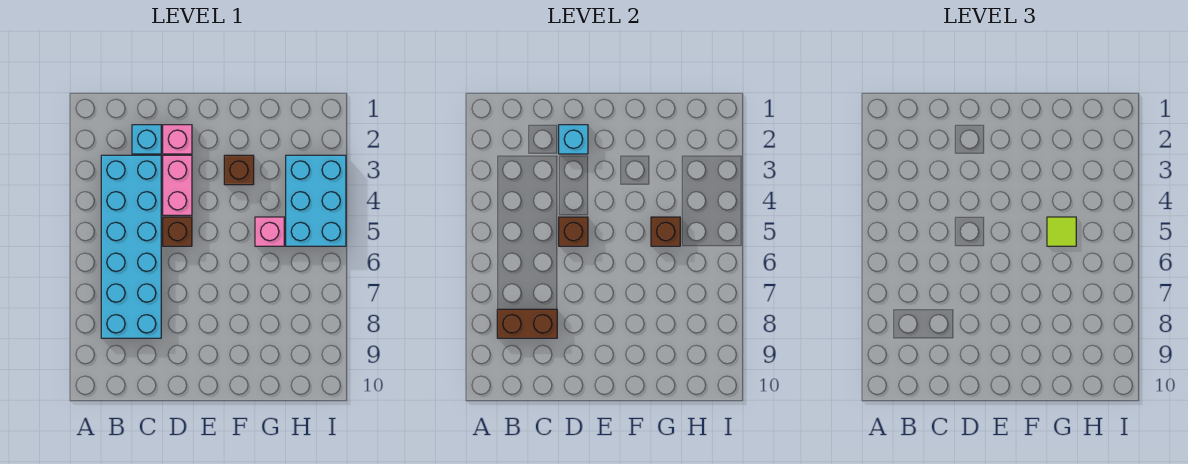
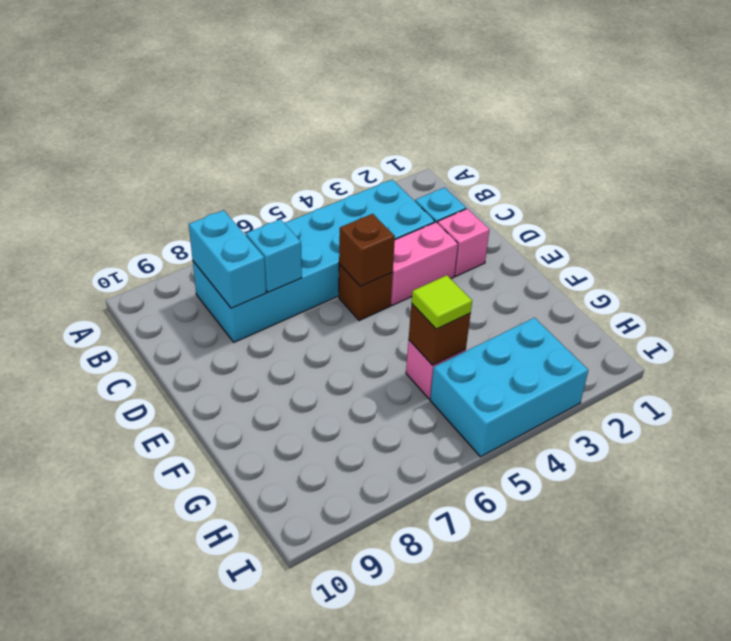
brown 1x2 brick [497,309,557,338] -> cyan 1x2 brick [189,210,266,308]
cyan 1x1 brick [559,125,588,154] -> cyan 1x1 brick moved to [246,219,302,292]
brown 1x1 brick [224,155,254,185] -> none

